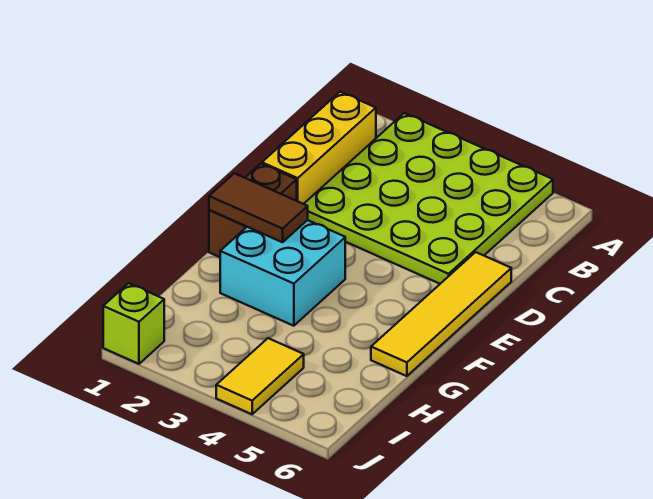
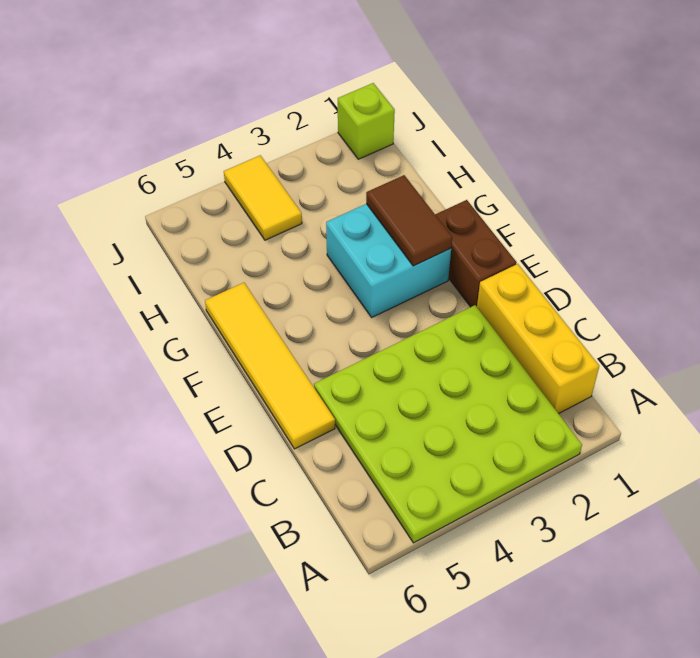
brown 1x2 tile [209,173,308,242] -> brown 1x2 tile turned to [366,175,452,266]

